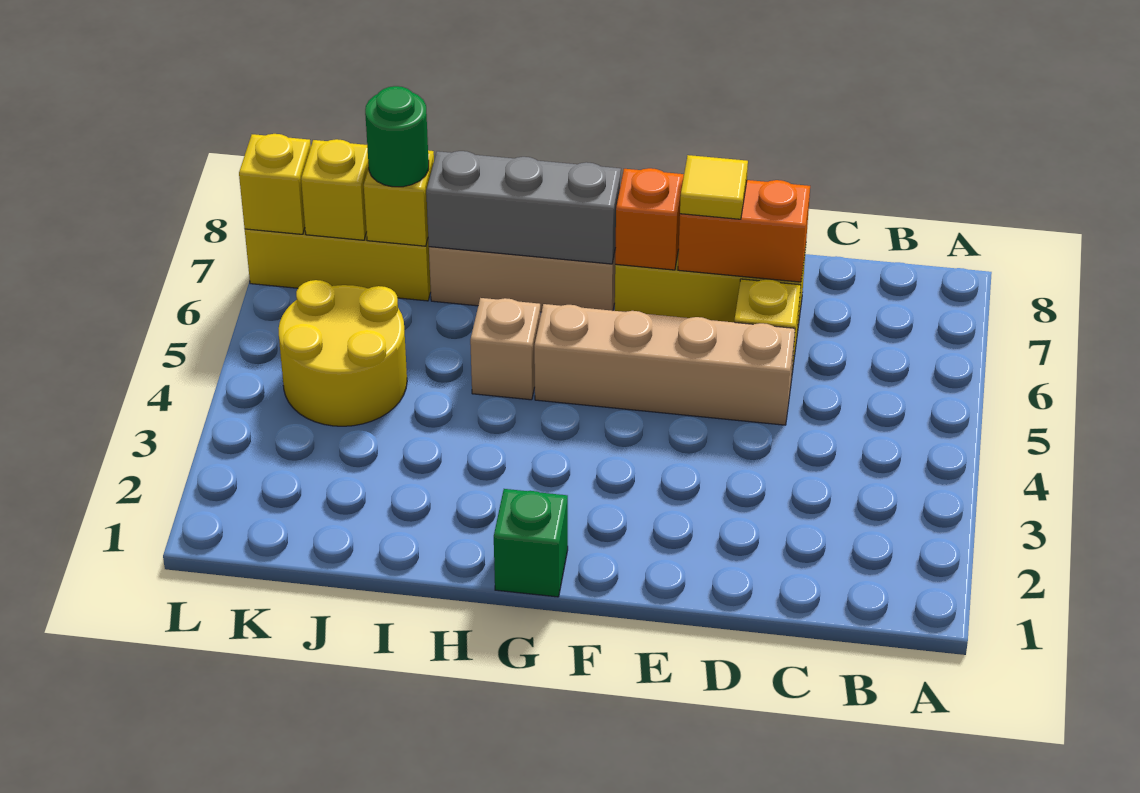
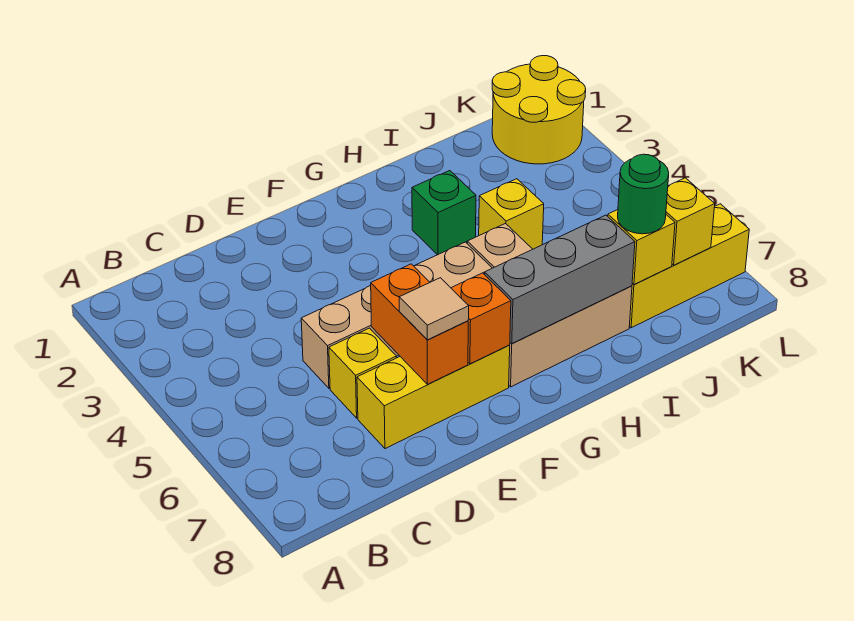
orange 1x2 brick [678,180,810,282] -> orange 1x2 brick turned to [371,264,468,384]
yellow 1x1 tile [680,155,748,219] -> tan 1x1 tile [399,278,469,340]
green 1x1 brick [494,489,568,597] -> green 1x1 brick moved to [412,171,476,255]
yellow 2x2 round brick [279,280,407,426] -> yellow 2x2 round brick moved to [492,56,586,164]
yellow 1x1 brick [239,134,311,234] -> yellow 1x1 brick moved to [479,179,544,249]

